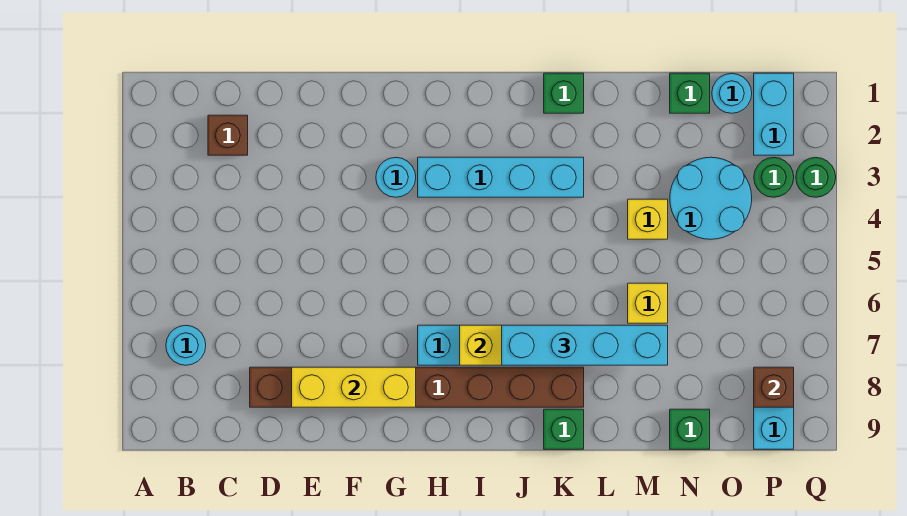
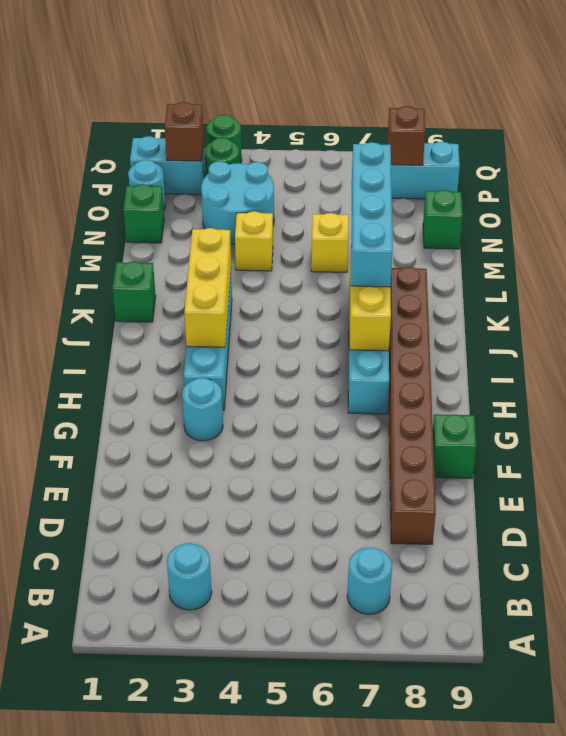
none -> cyan 1x1 round brick [167,543,212,610]
brown 1x1 brick [208,115,248,155] -> brown 1x1 brick moved to [165,102,204,161]
yellow 1x3 brick [292,367,416,407] -> yellow 1x3 brick moved to [184,228,231,347]
green 1x1 brick [544,409,584,449] -> green 1x1 brick moved to [433,414,476,479]

